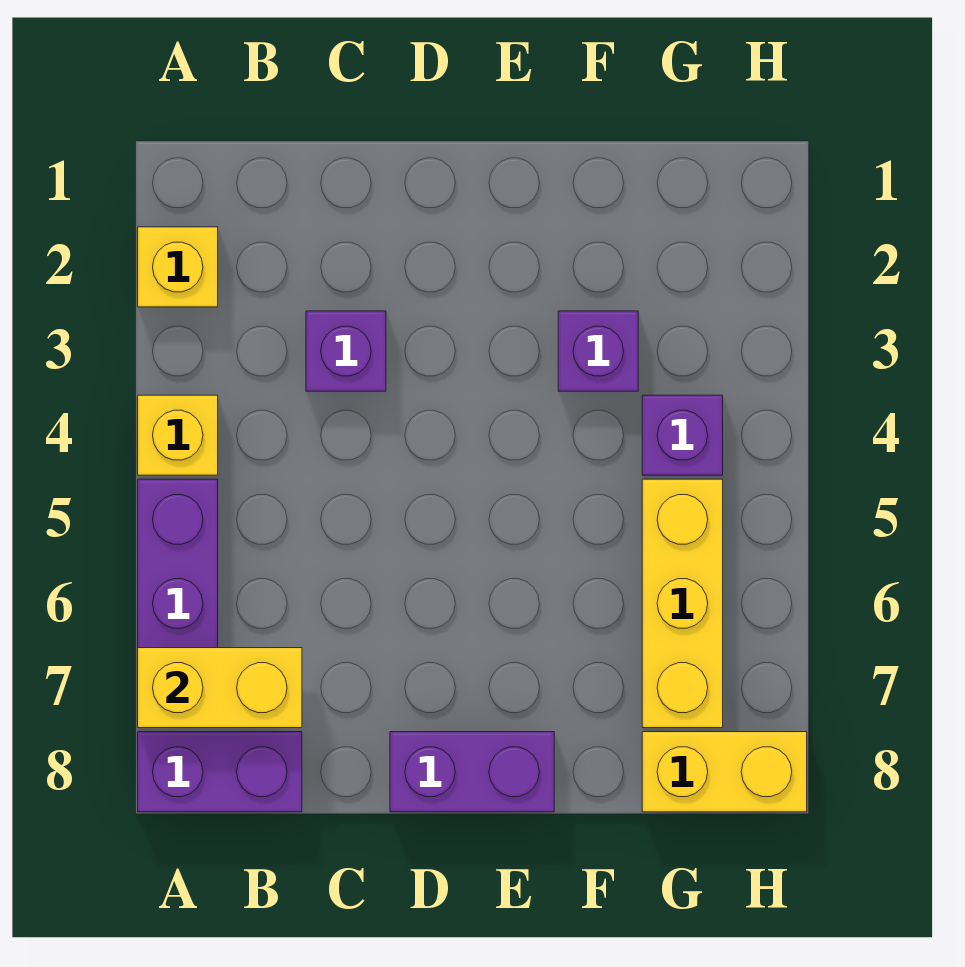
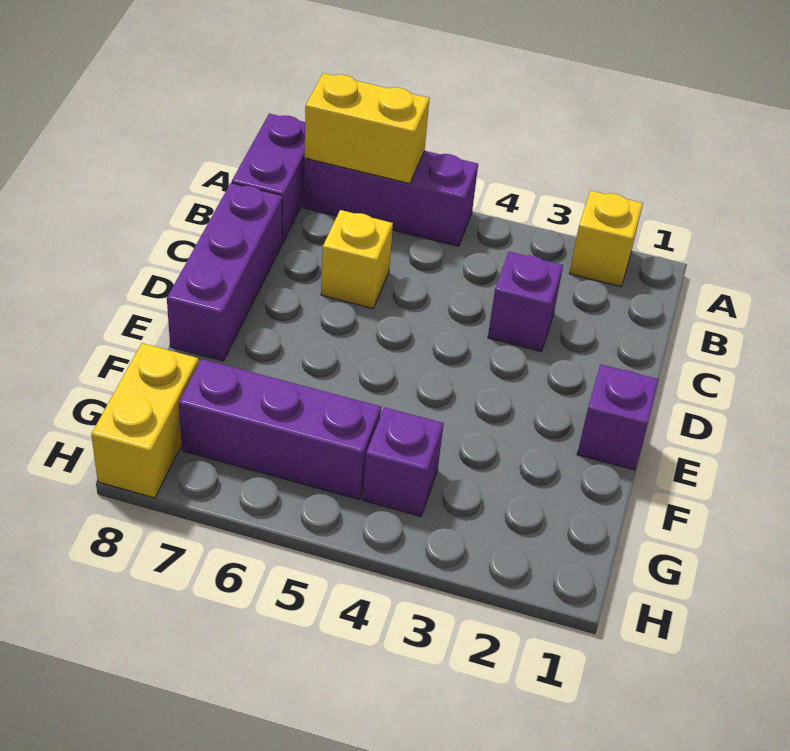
yellow 1x1 brick [138,395,218,475] -> yellow 1x1 brick moved to [321,210,393,308]
yellow 1x2 brick [138,648,302,728] -> yellow 1x2 brick turned to [304,73,430,184]
purple 1x2 brick [390,732,554,812] -> purple 1x3 brick [167,183,282,361]
purple 1x1 brick [558,311,638,391] -> purple 1x1 brick moved to [577,365,659,470]
yellow 1x3 brick [642,479,723,728] -> purple 1x3 brick [179,359,381,500]

